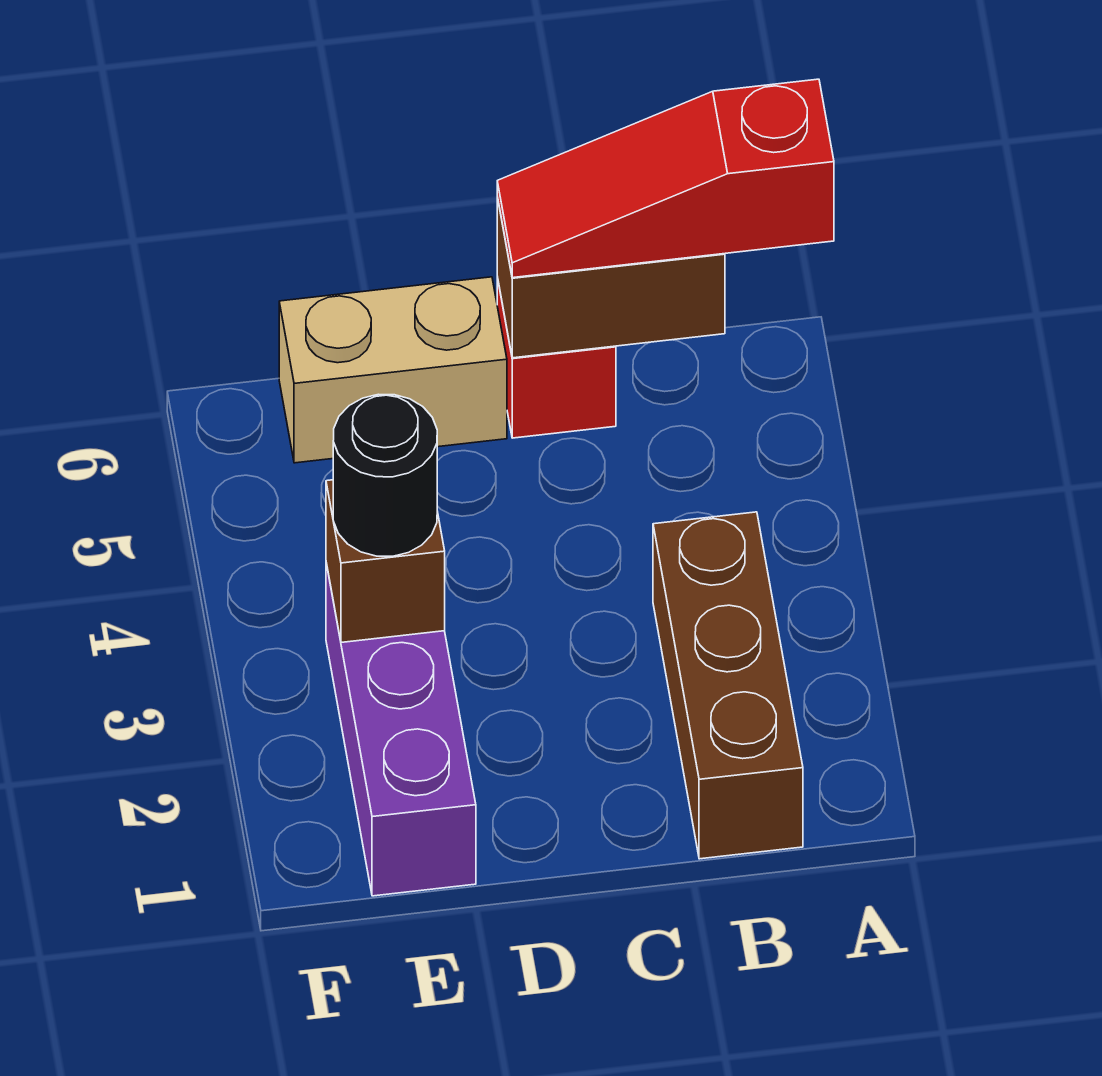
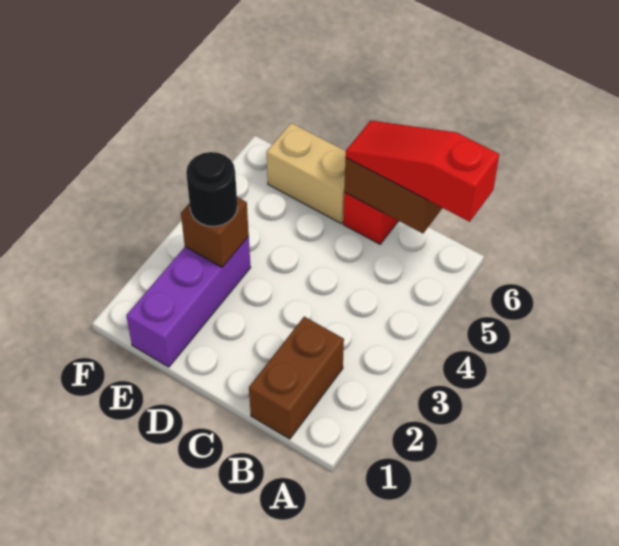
brown 1x3 brick [653,512,803,859] -> brown 1x2 brick [249,317,344,439]

